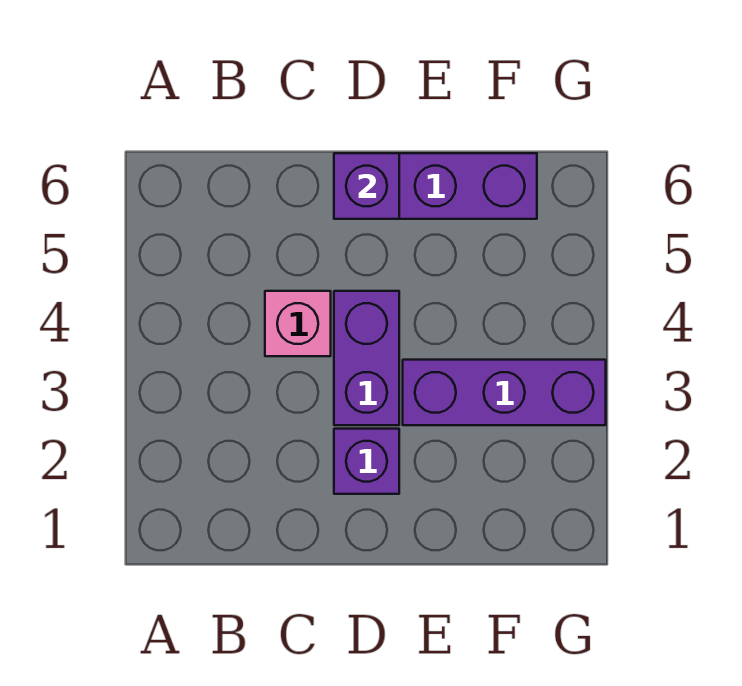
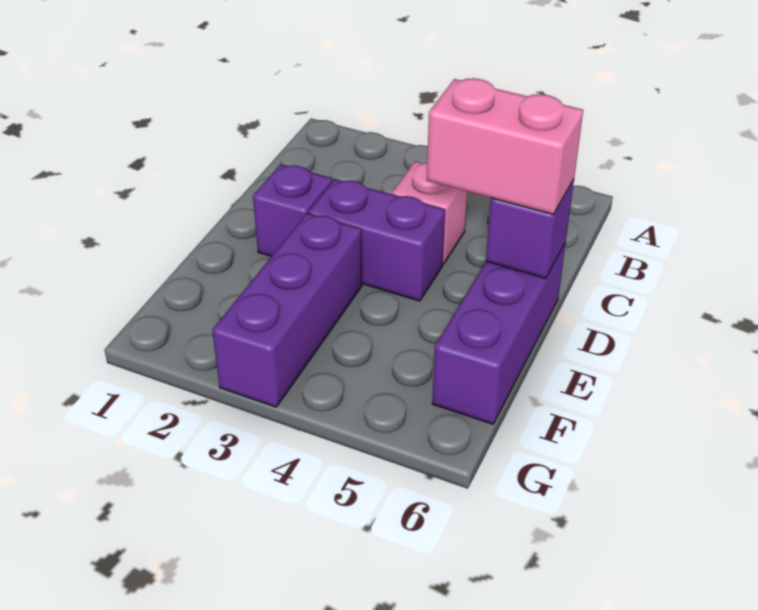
none -> pink 1x2 brick [427,78,583,214]

